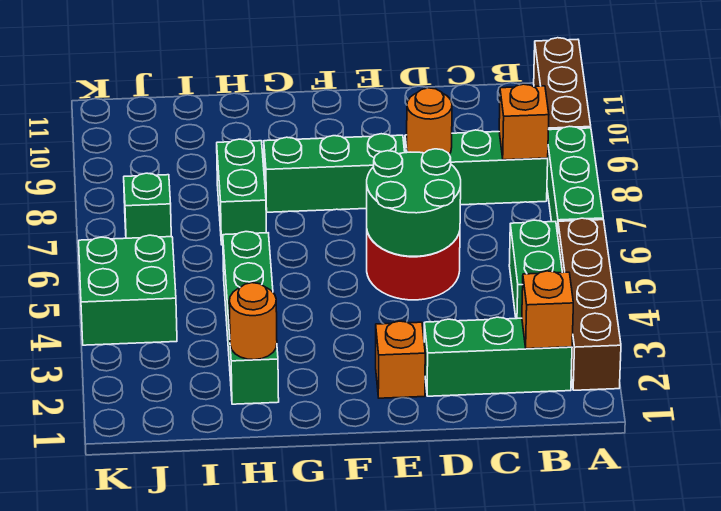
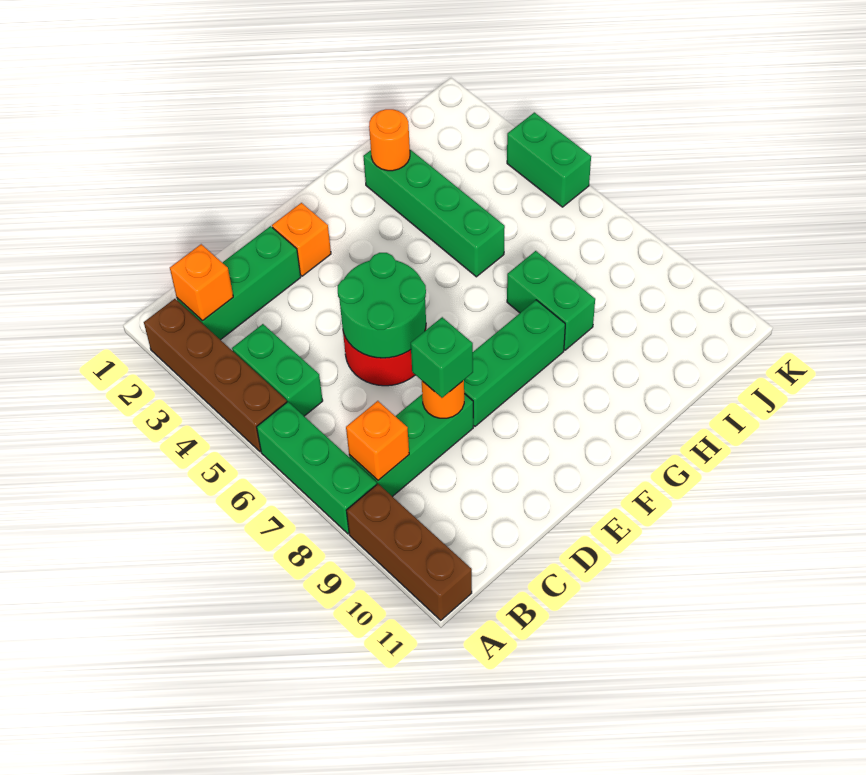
green 2x2 brick [79,235,177,345] -> green 1x2 brick [507,112,591,207]
green 1x1 brick [124,173,171,238] -> green 1x1 brick moved to [411,317,473,398]

